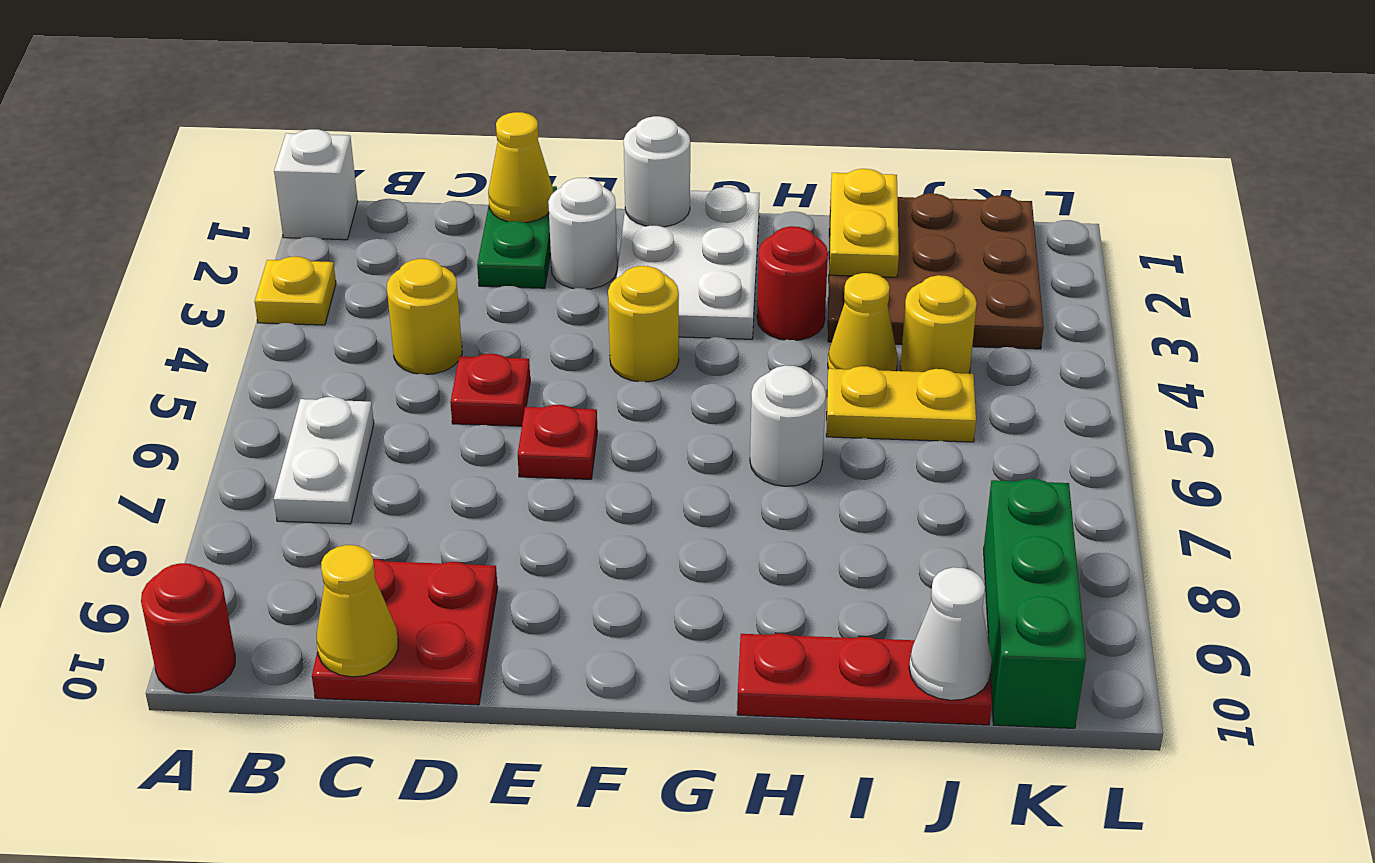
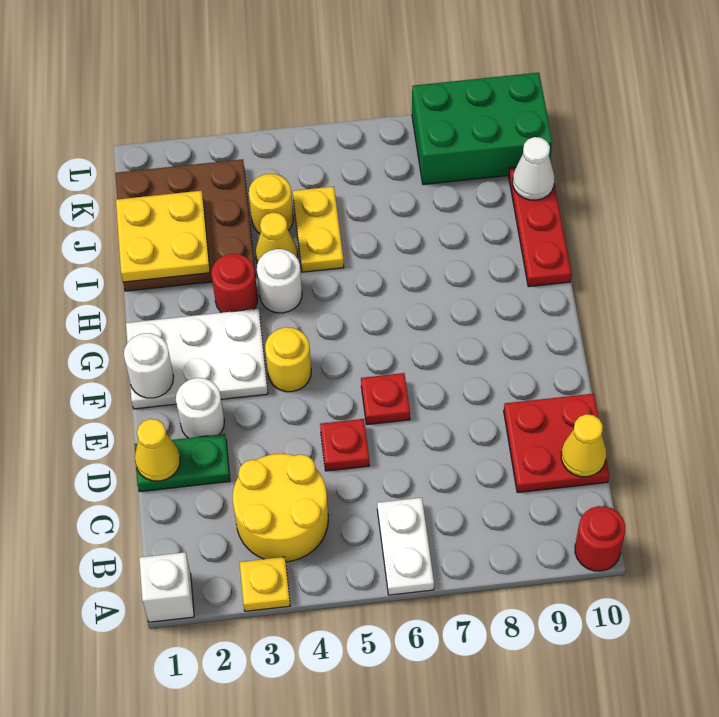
white 1x2 plate [274,397,374,524] -> white 1x2 plate turned to [377,498,434,595]
yellow 1x1 round brick [387,259,462,374] -> yellow 2x2 round brick [233,454,328,562]
white 1x1 round brick [750,365,826,486] -> white 1x1 round brick moved to [257,249,302,313]
yellow 1x2 plate [830,169,899,277] -> yellow 2x2 plate [116,191,210,282]
green 1x3 brick [984,479,1086,728] -> green 2x3 brick [412,73,552,185]

